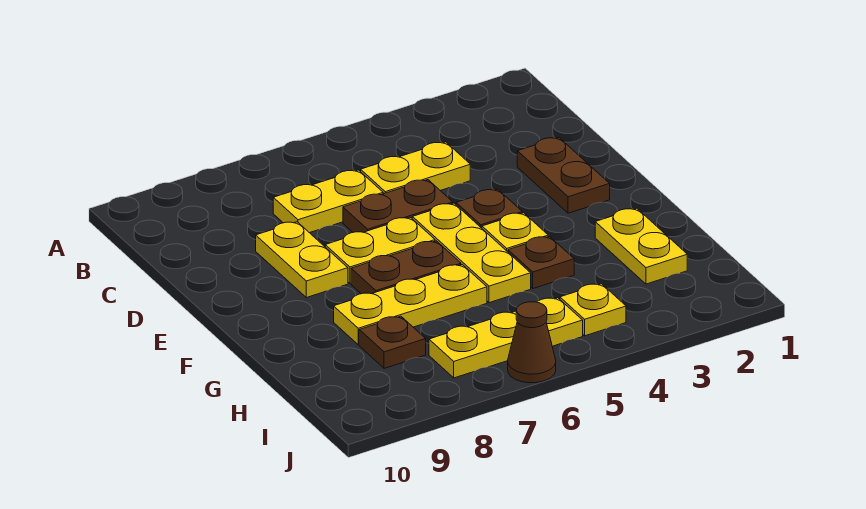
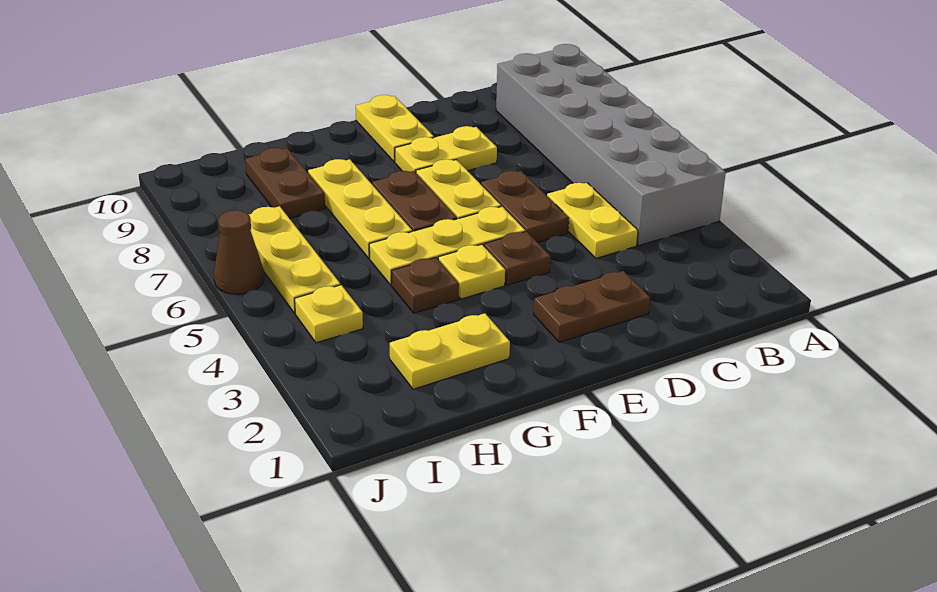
none -> grey 2x6 brick [496,44,726,245]
yellow 1x2 plate [273,170,383,233] -> yellow 1x2 plate moved to [356,95,434,162]
brown 1x1 plate [359,316,426,368] -> brown 1x2 plate [245,148,325,219]

